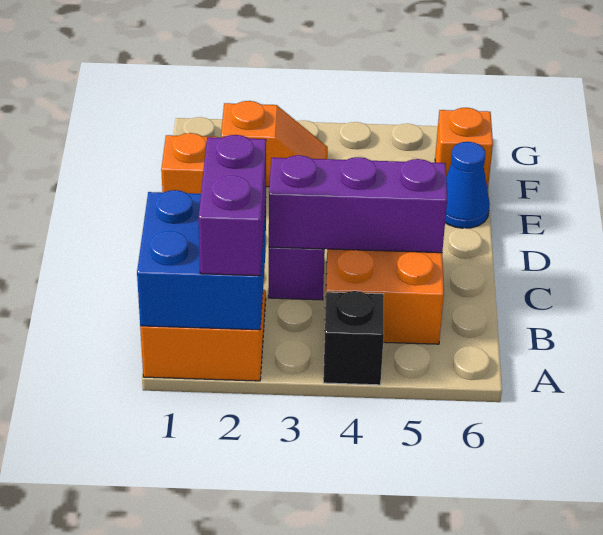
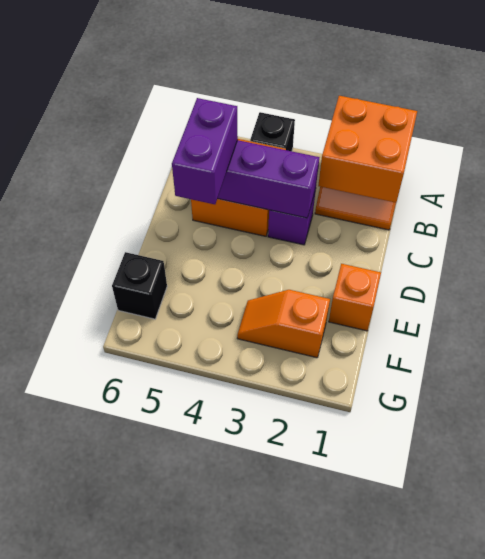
blue 2x2 brick [137,190,266,330] -> orange 2x2 brick [318,96,417,203]
purple 1x2 brick [199,135,266,276] -> purple 1x2 brick moved to [172,98,238,204]
blue 1x1 cone [445,142,490,228] -> none
orange 1x1 brick [435,108,493,190] -> black 1x1 brick [112,252,167,319]

